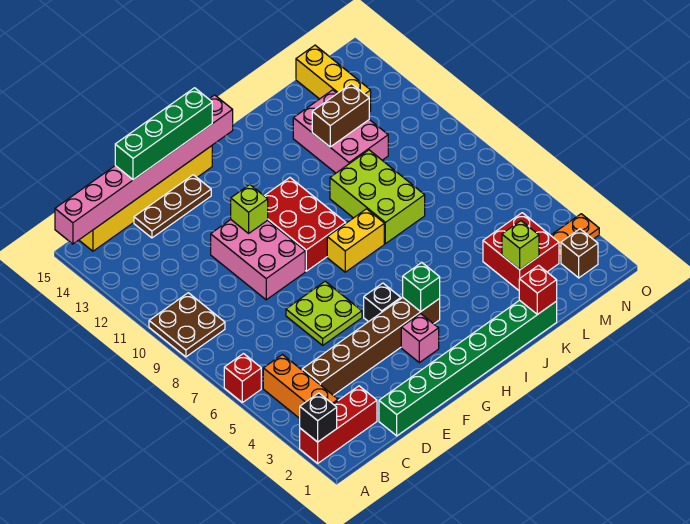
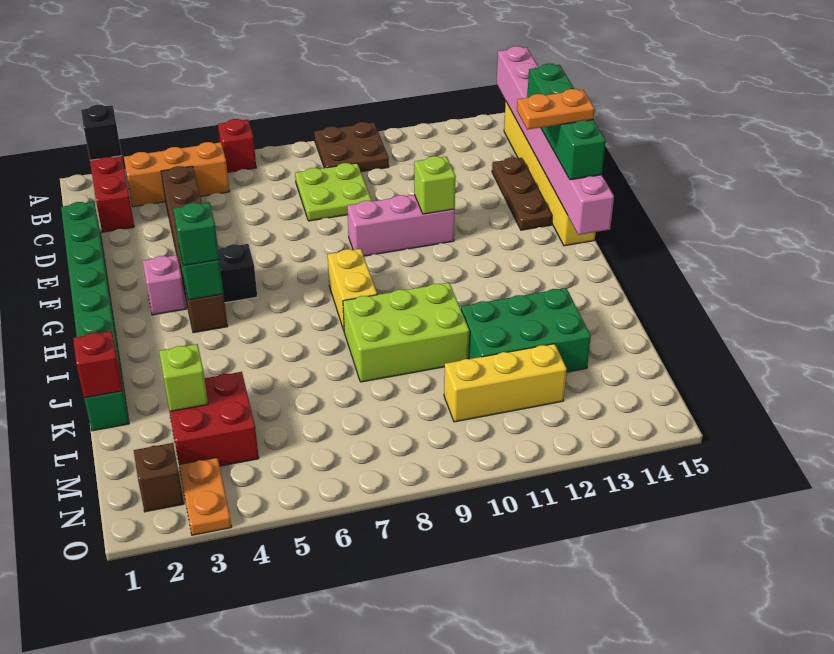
lime 2x2 plate [286,281,362,345] -> lime 2x2 plate moved to [295,163,372,221]
pink 2x3 brick [211,220,305,300] -> pink 1x3 brick [347,195,455,256]
none -> orange 1x2 plate [517,89,595,130]
red 2x3 brick [264,178,346,271] -> none
none -> green 1x1 brick [173,203,219,266]
pink 2x3 brick [293,90,388,173] -> green 2x3 brick [461,288,591,372]
brown 1x2 brick [312,84,369,147] -> none
yellow 1x3 brick [296,45,371,112] -> yellow 1x3 brick moved to [444,344,567,422]

